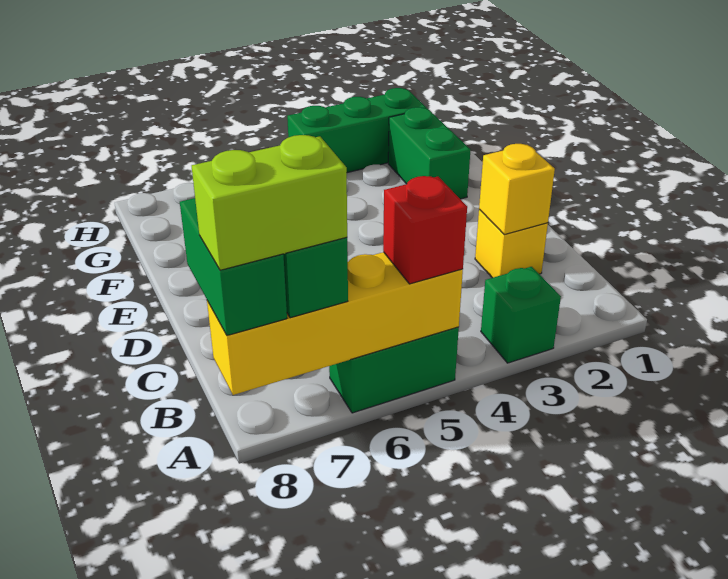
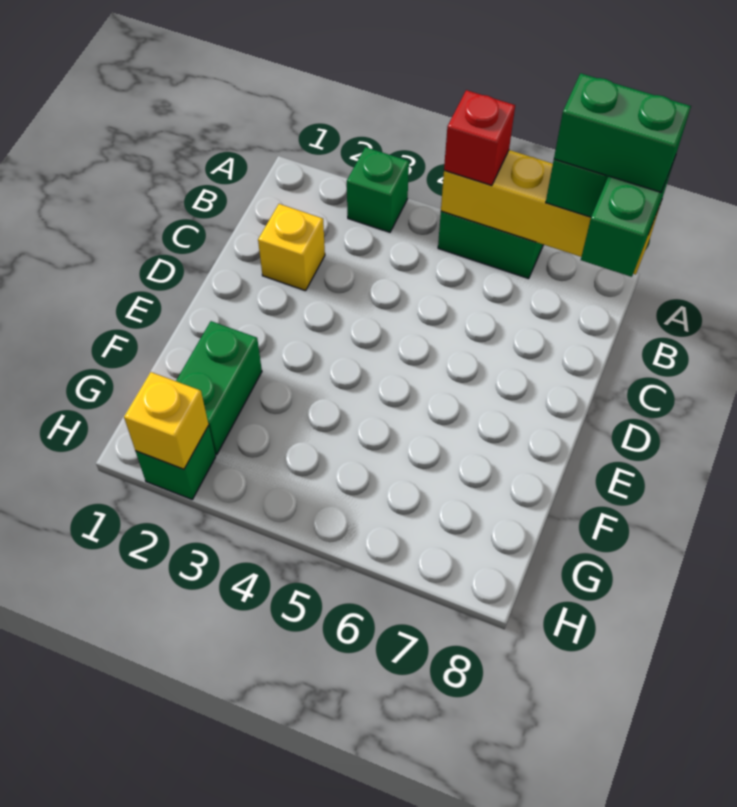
lime 1x2 brick [192,135,347,270] -> green 1x2 brick [554,73,691,192]
yellow 1x1 brick [479,144,555,235] -> yellow 1x1 brick moved to [124,372,209,469]
green 1x3 brick [287,88,426,173] -> green 1x1 brick [136,426,216,499]

